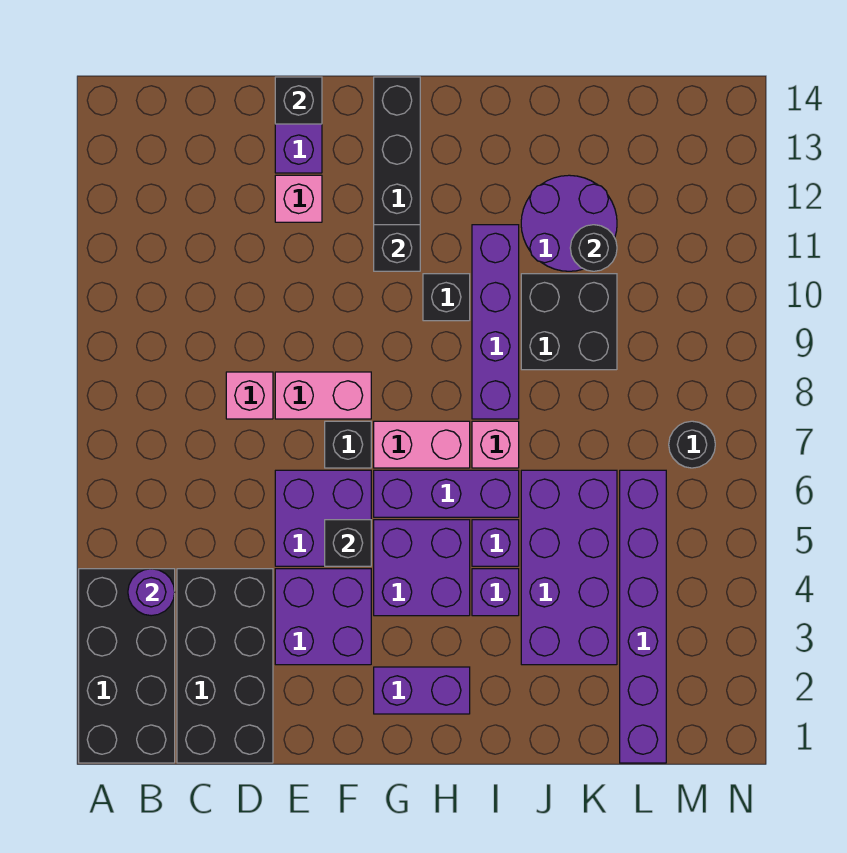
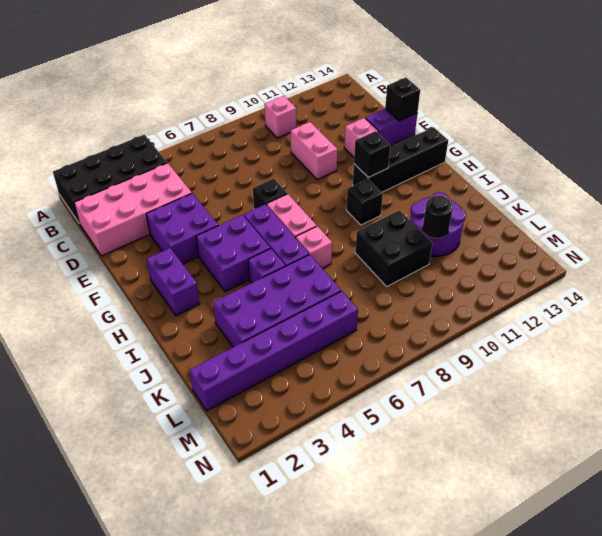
purple 1x1 round brick [128,569,175,616] -> none
black 2x4 brick [177,569,273,763] -> pink 2x4 brick [74,163,192,256]
pink 1x1 brick [226,372,273,419] -> pink 1x1 brick moved to [265,96,296,138]
purple 2x2 brick [275,470,371,566] -> none
pink 1x2 brick [275,372,371,419] -> pink 1x2 brick moved to [291,122,338,180]
black 1x1 brick [325,520,371,566] -> none
purple 1x1 brick [472,569,519,616] -> none
purple 1x4 brick [472,225,519,419] -> none
black 1x1 round brick [669,421,715,468] -> none

